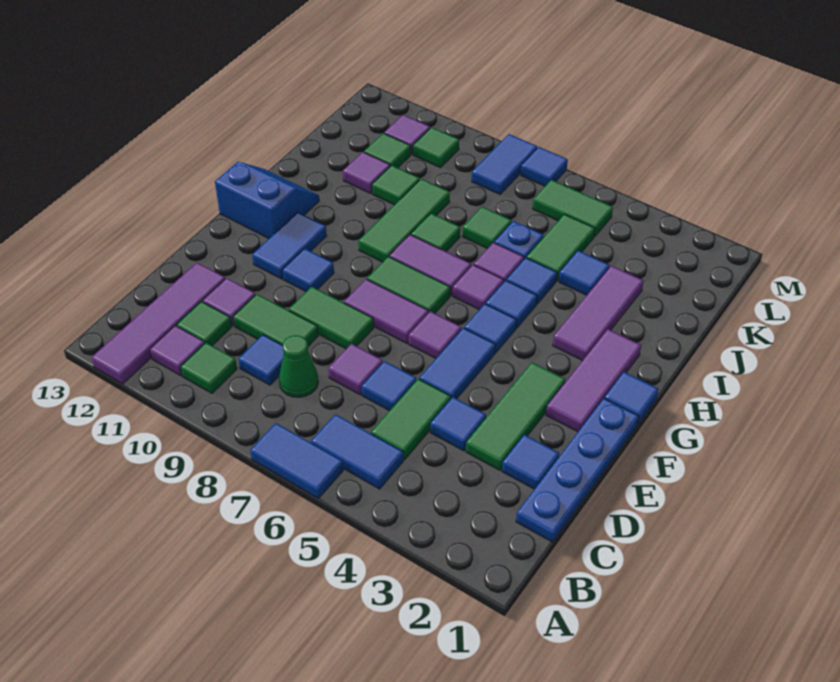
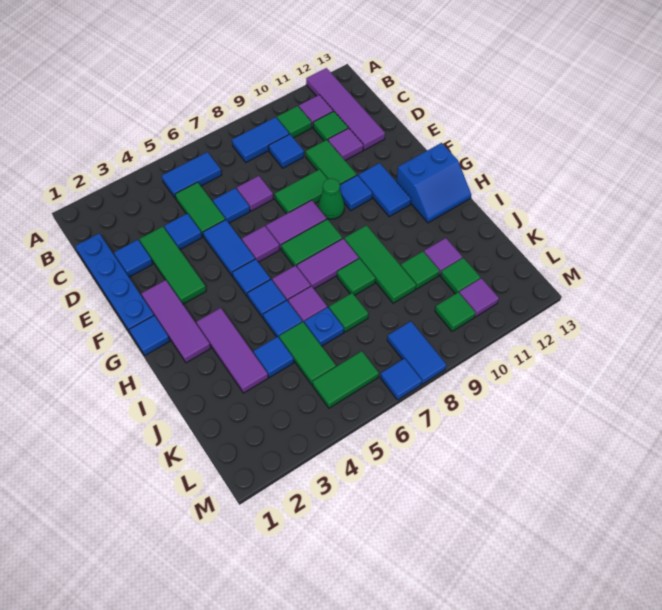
blue 1x2 tile [250,423,343,498] -> blue 1x2 tile moved to [232,117,289,162]
green 1x1 cone [279,335,318,397] -> green 1x1 cone moved to [318,178,344,219]
green 1x2 tile [233,294,318,346] -> green 1x2 tile turned to [306,140,357,184]

